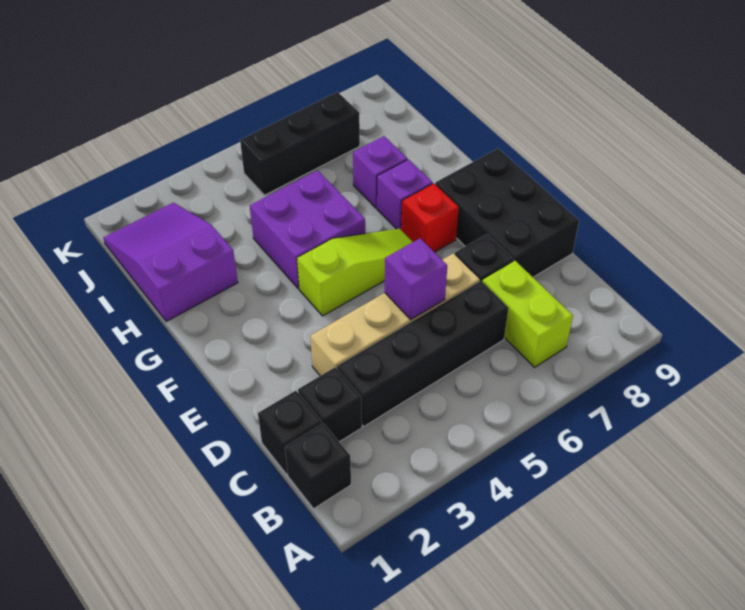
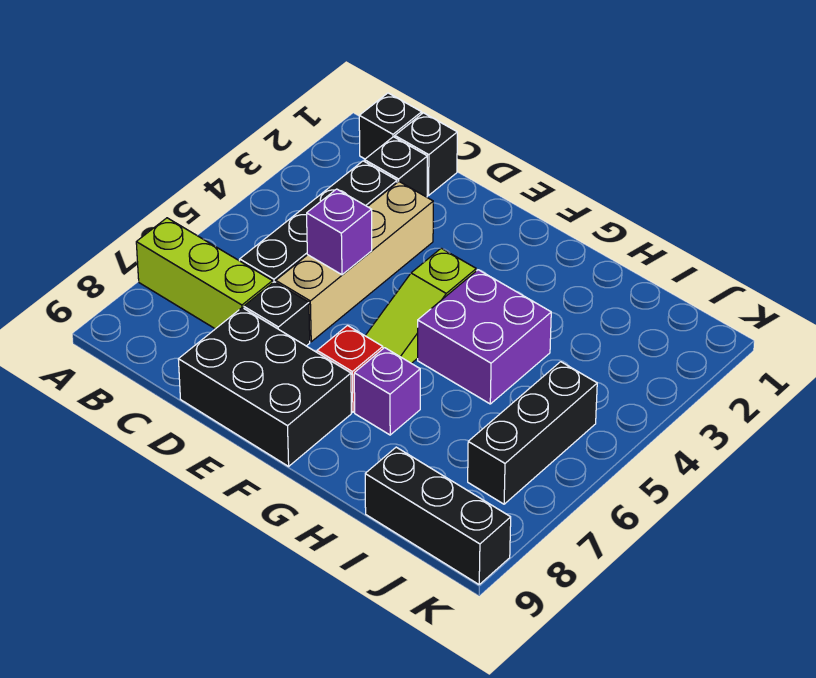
lime 1x2 brick [483,261,573,367] -> lime 1x3 brick [136,218,273,329]
purple 2x3 slope [103,203,238,322] -> none
purple 1x1 brick [353,136,407,208] -> none
none -> black 1x3 brick [365,447,511,584]

